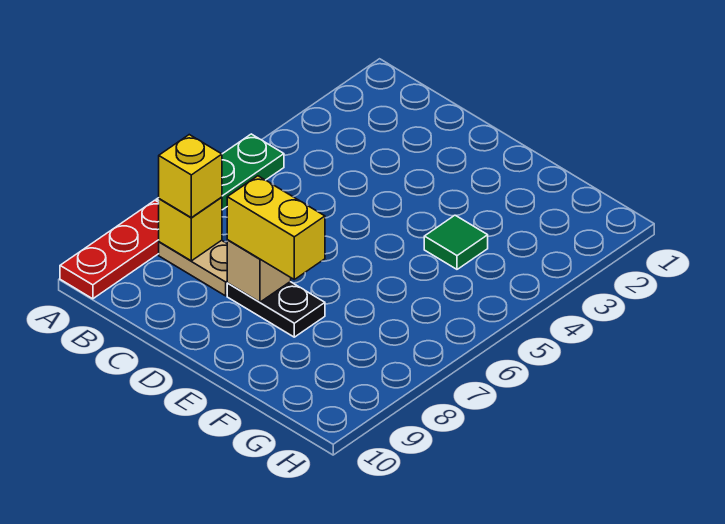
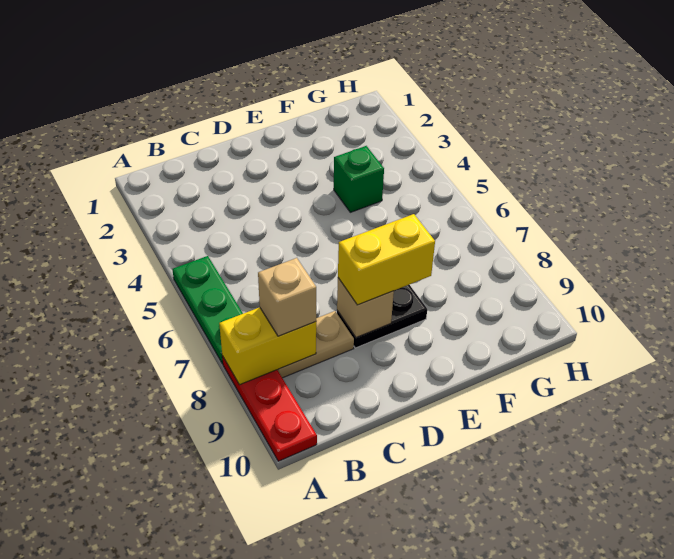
yellow 1x1 brick [159,197,222,261] -> yellow 1x2 brick [219,307,316,385]
yellow 1x1 brick [159,135,222,218] -> tan 1x1 brick [258,258,316,336]
green 1x1 tile [424,215,488,269] -> green 1x1 brick [334,146,384,212]

